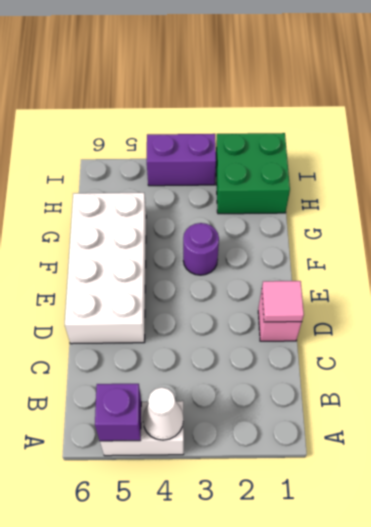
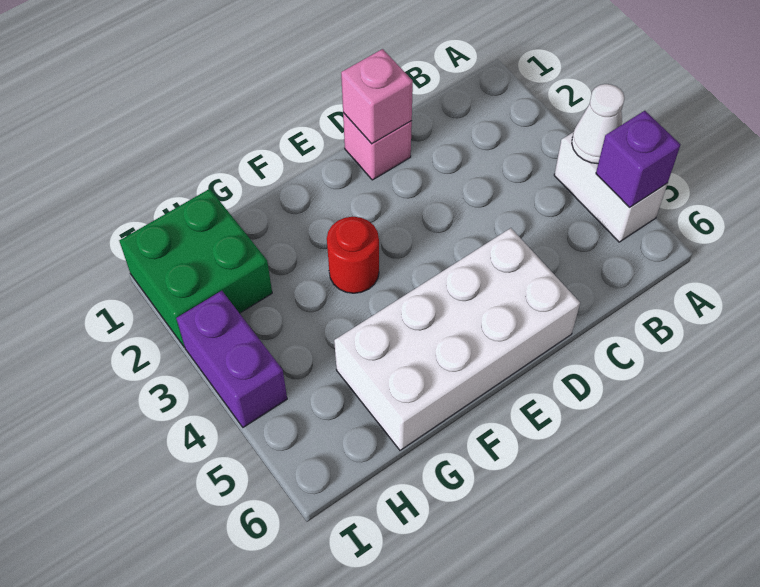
pink 1x1 tile [262,281,304,322] -> pink 1x1 brick [341,49,413,144]
purple 1x1 round brick [183,223,219,275] -> red 1x1 round brick [327,217,379,293]

